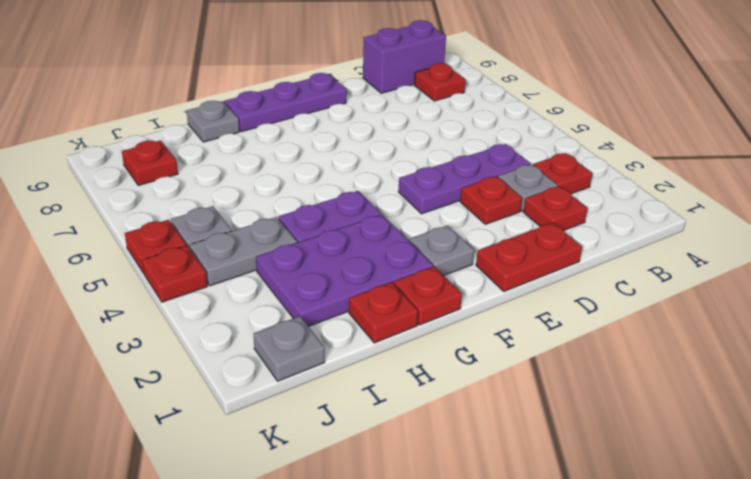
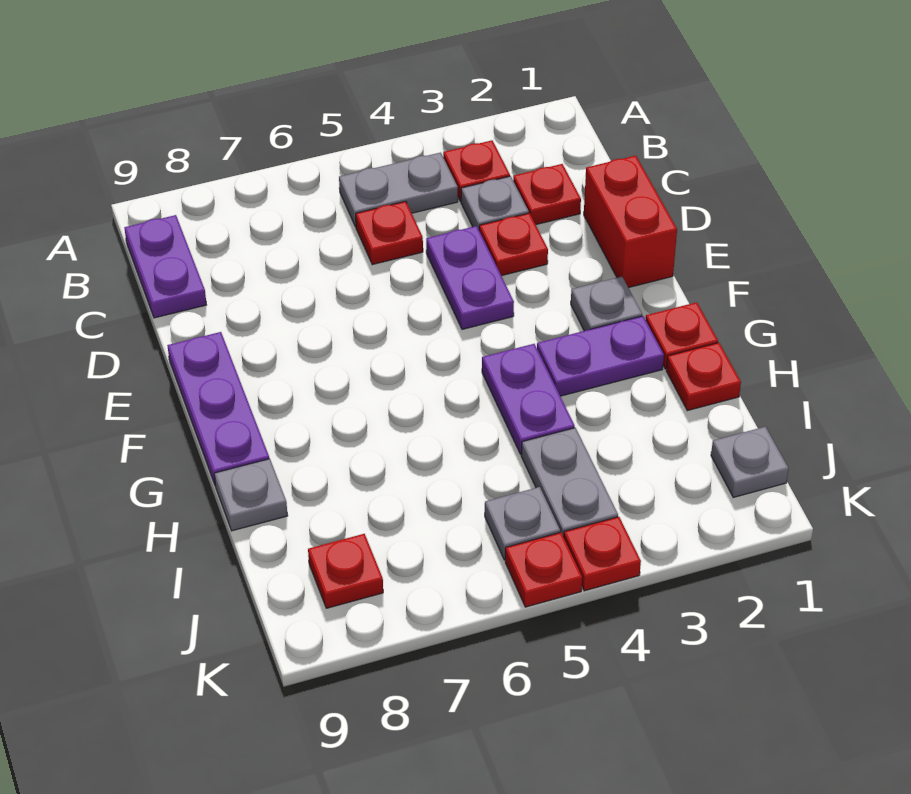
none -> grey 1x2 plate [339,153,458,227]
red 1x1 plate [414,63,466,101] -> red 1x1 plate moved to [356,201,423,265]
purple 1x2 brick [363,20,446,93] -> purple 1x2 plate [124,215,206,318]
purple 1x3 plate [398,144,530,214] -> purple 1x2 plate [426,226,514,329]
red 1x2 plate [476,223,582,291] -> red 1x2 brick [584,156,677,288]
purple 2x3 plate [256,215,433,327] -> purple 1x2 plate [537,316,664,396]

